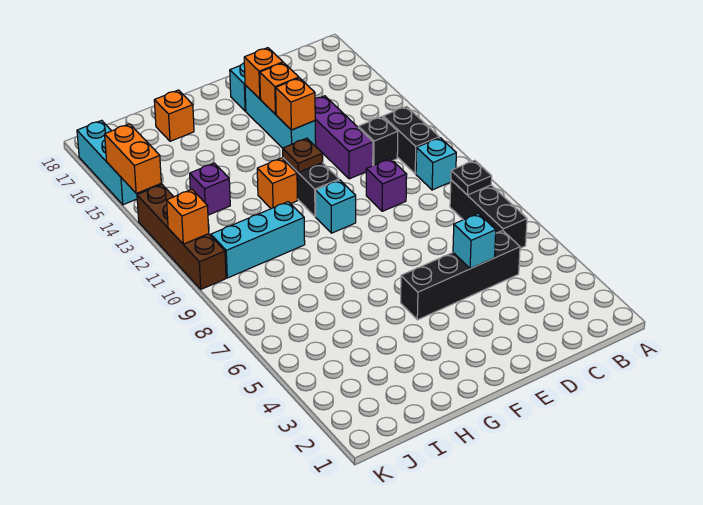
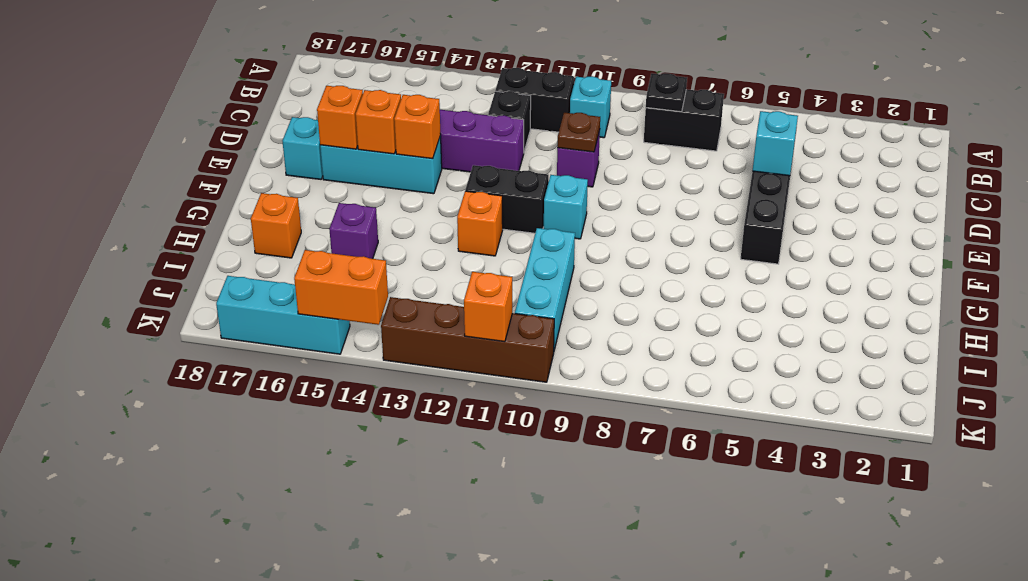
black 1x3 brick [450,180,527,248] -> black 1x2 brick [644,89,724,151]
brown 1x1 plate [283,138,323,172] -> brown 1x1 plate moved to [557,113,600,152]
purple 1x1 brick [190,163,230,215] -> purple 1x1 brick moved to [329,203,378,259]

